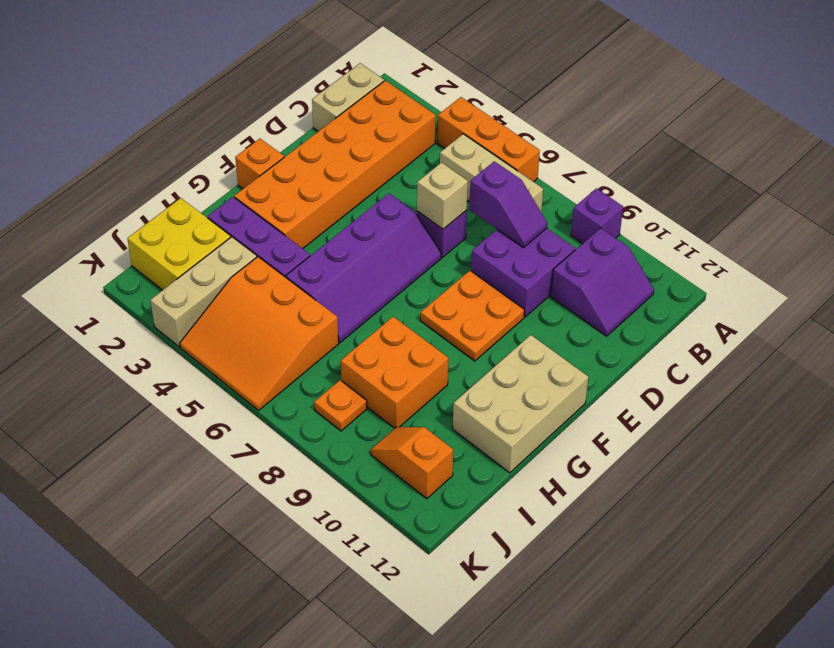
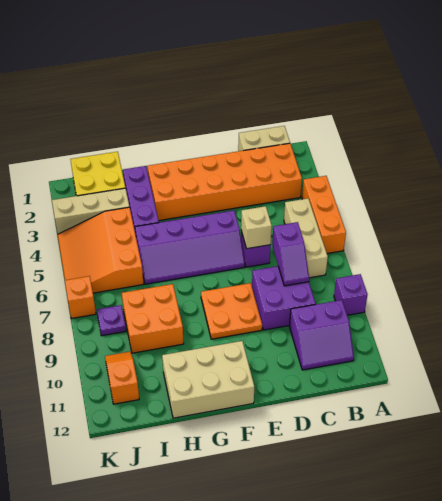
orange 1x1 brick [235,139,284,189] -> orange 1x1 brick moved to [65,276,96,319]
orange 1x1 plate [314,380,367,431] -> purple 1x1 plate [97,305,126,336]

